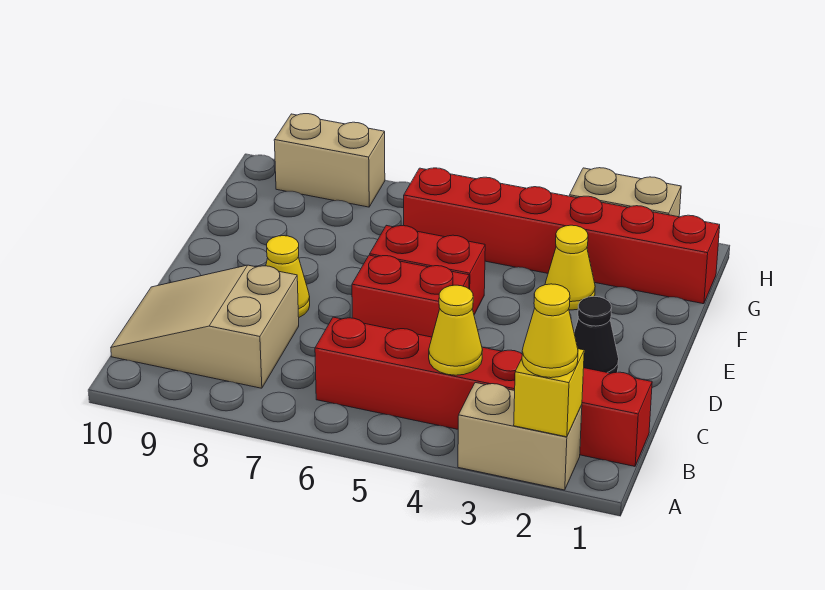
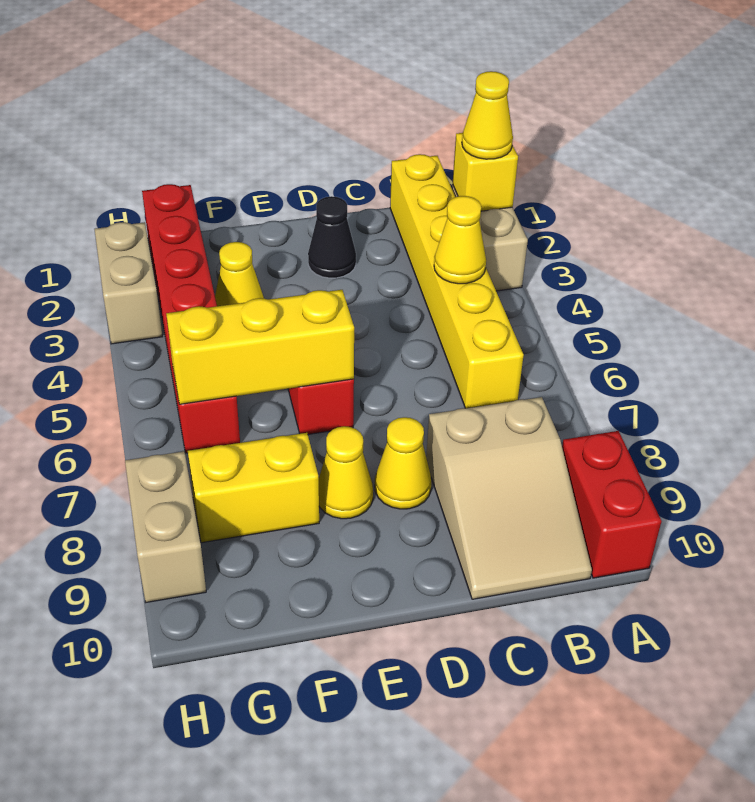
red 1x6 brick [315,317,652,466] -> yellow 1x6 brick [390,154,524,408]
red 1x2 brick [352,255,469,337] -> red 1x2 brick moved to [562,431,662,578]
none -> yellow 1x3 brick [166,290,354,404]
none -> yellow 1x1 cone [319,426,373,519]
none -> yellow 1x2 brick [188,433,319,543]

